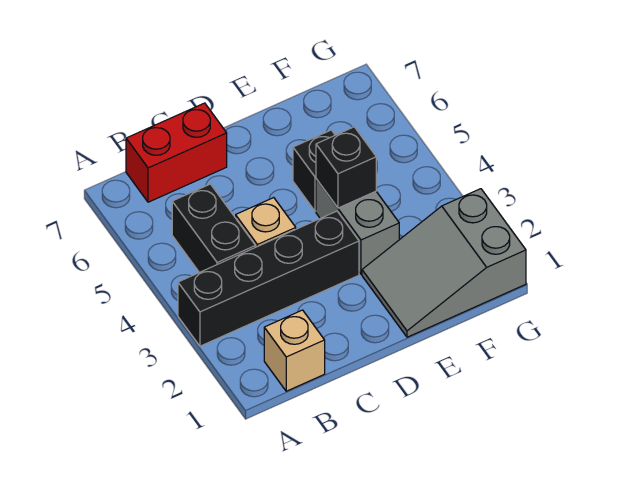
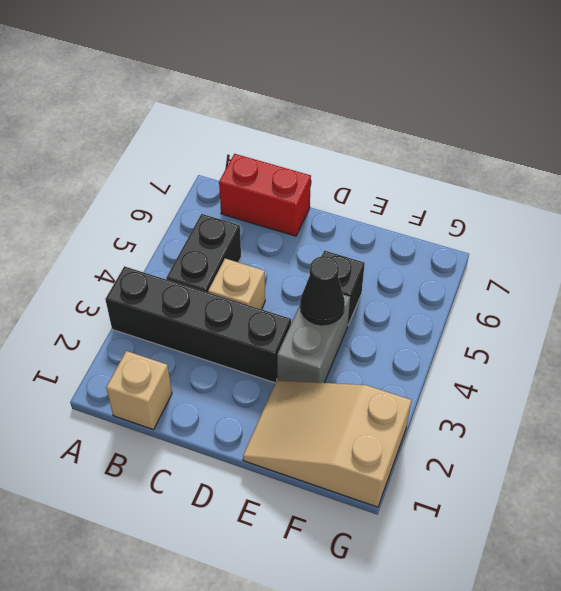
grey 2x3 slope [362,189,526,337] -> tan 2x3 slope [243,380,411,507]
black 1x1 brick [316,127,376,208] -> black 1x1 cone [300,256,345,325]

